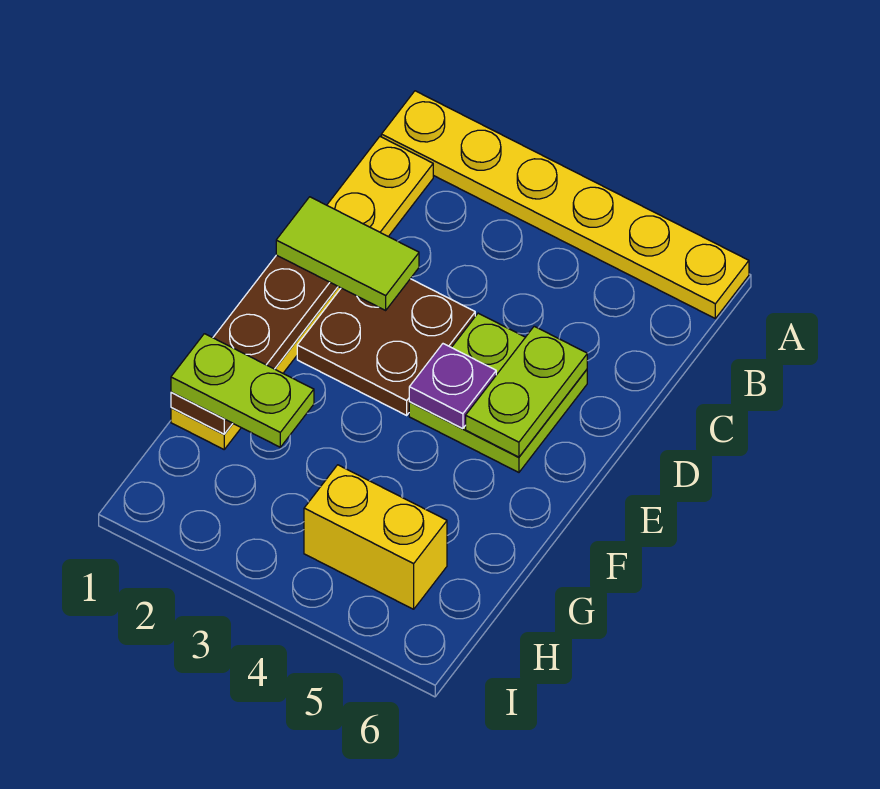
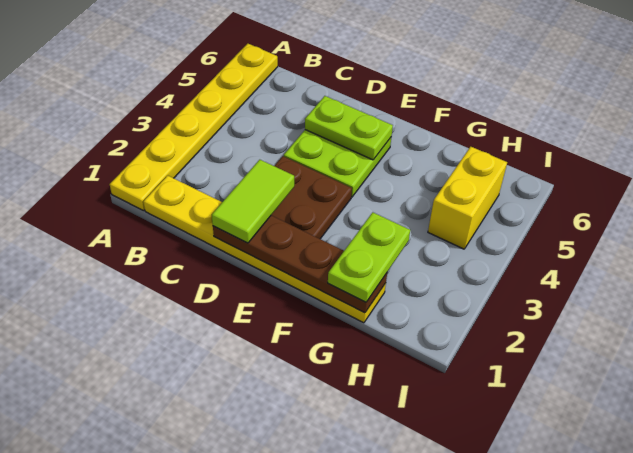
purple 1x1 plate [409,344,496,429] -> none

